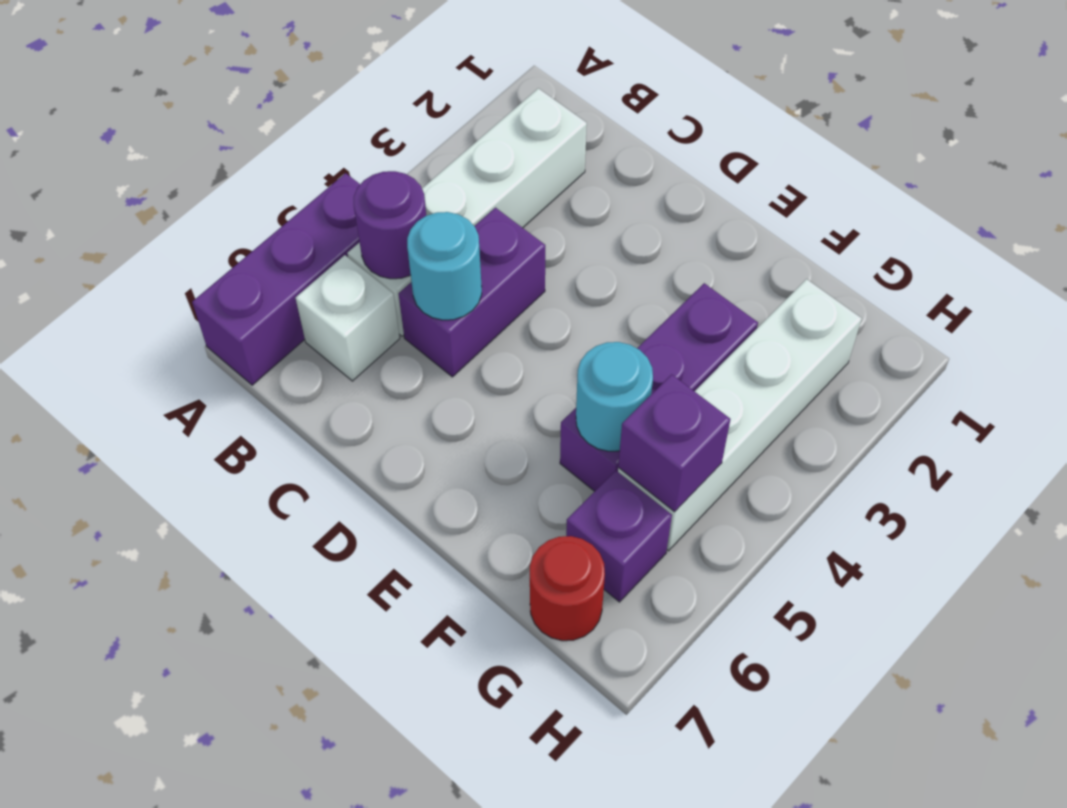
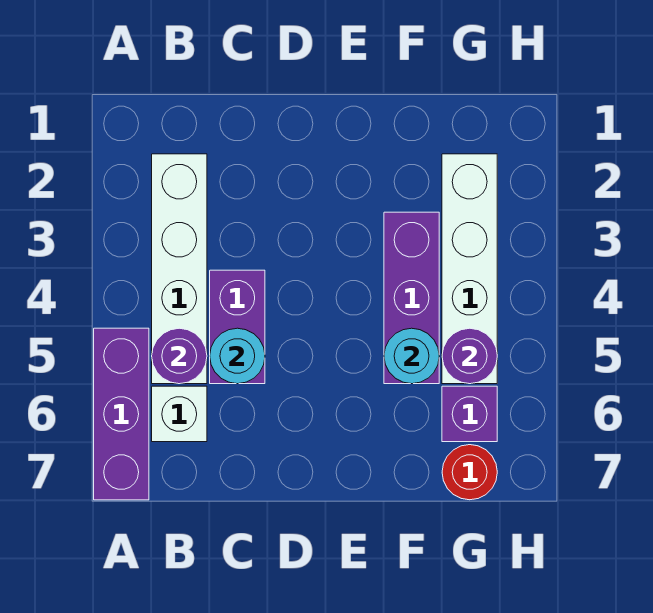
purple 1x1 brick [618,374,730,512] -> purple 1x1 round brick [442,328,497,384]

